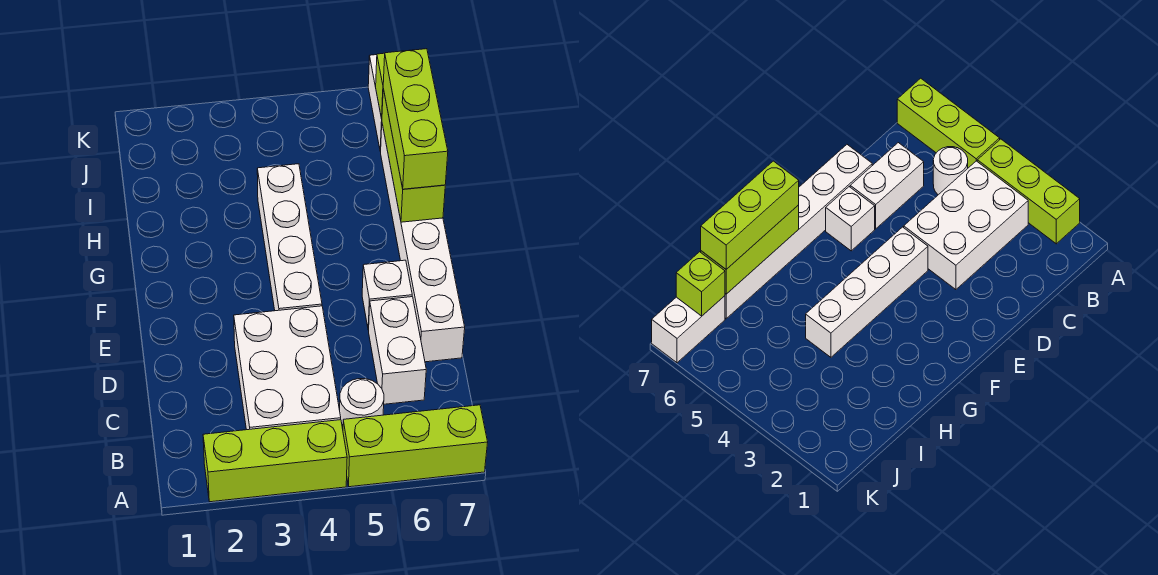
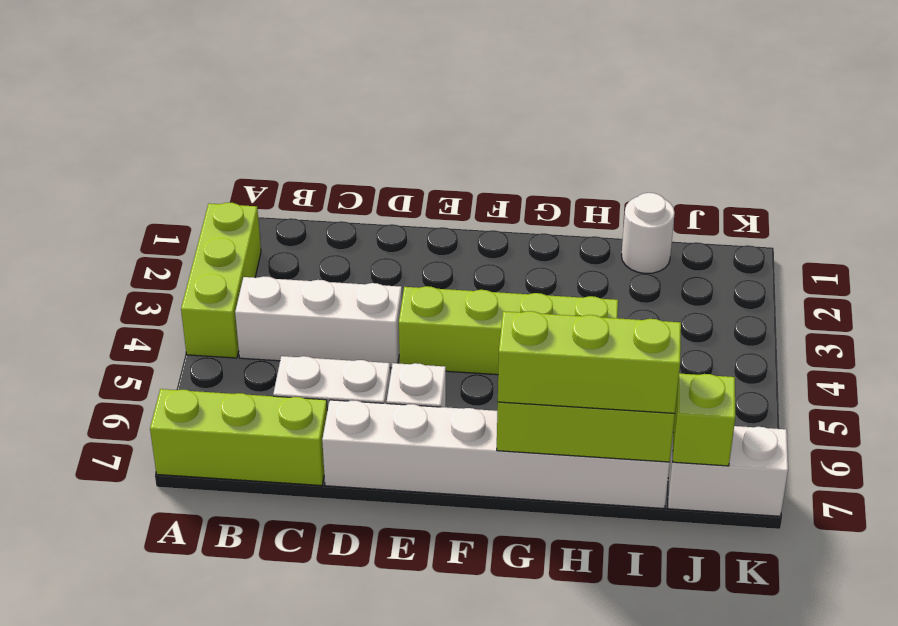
lime 1x3 brick [343,405,488,487] -> lime 1x3 brick turned to [150,389,327,486]
white 2x3 brick [234,306,341,430] -> white 1x3 brick [235,277,402,368]
white 1x1 round brick [340,379,384,429] -> white 1x1 round brick moved to [621,193,675,274]
white 1x4 brick [257,164,322,311] -> lime 1x4 brick [399,286,618,375]

